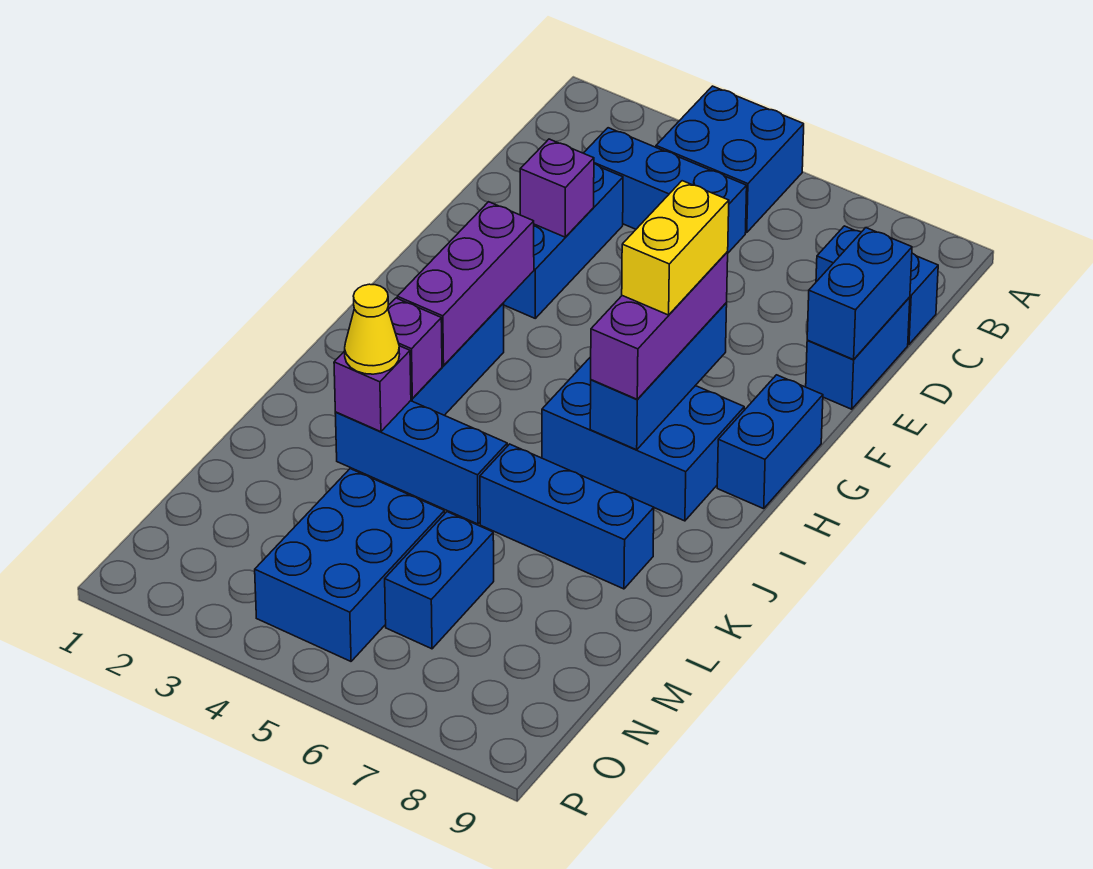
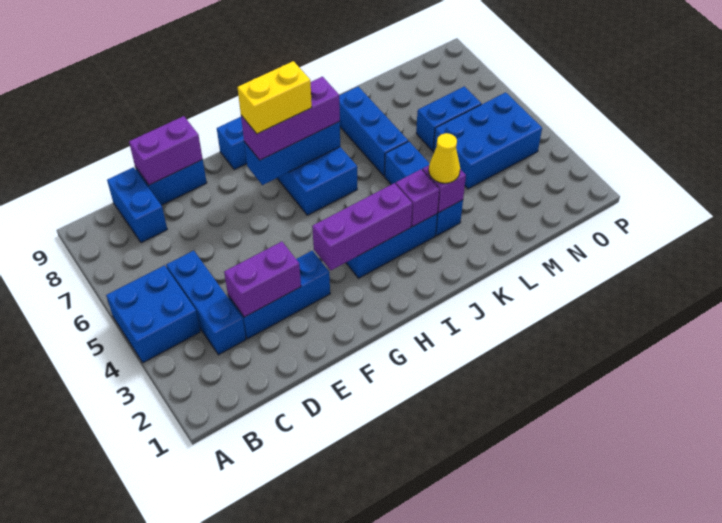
blue 1x2 brick [807,228,912,360] -> purple 1x2 brick [129,116,203,185]
purple 1x1 brick [520,139,594,237] -> purple 1x2 brick [224,242,301,317]

